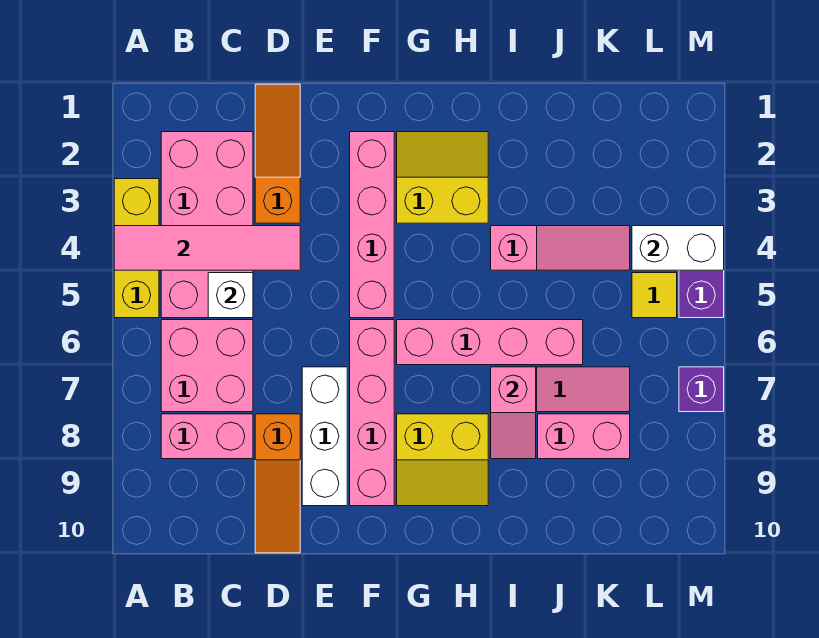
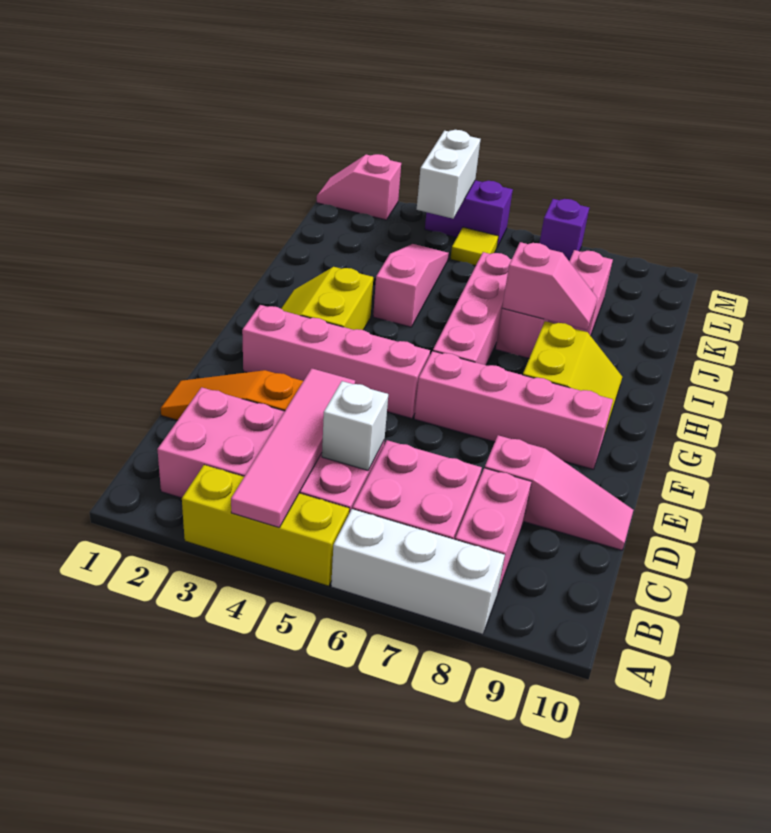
orange 1x3 slope [255,414,300,553] -> pink 1x3 slope [485,435,633,550]
white 1x3 brick [302,367,347,506] -> white 1x3 brick moved to [331,509,505,635]
none -> pink 1x2 slope [317,154,401,220]

